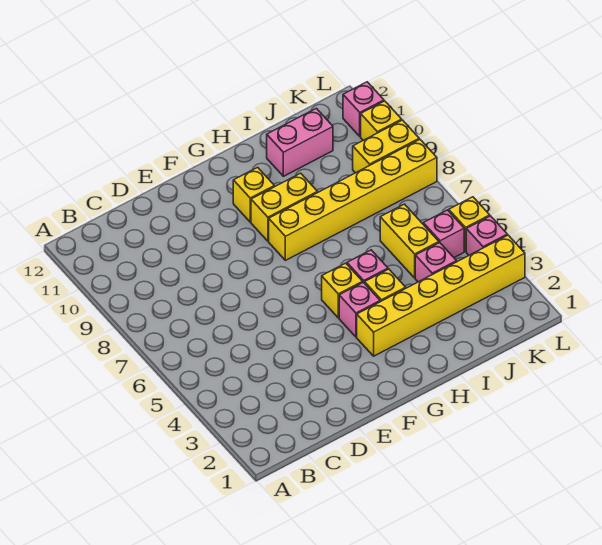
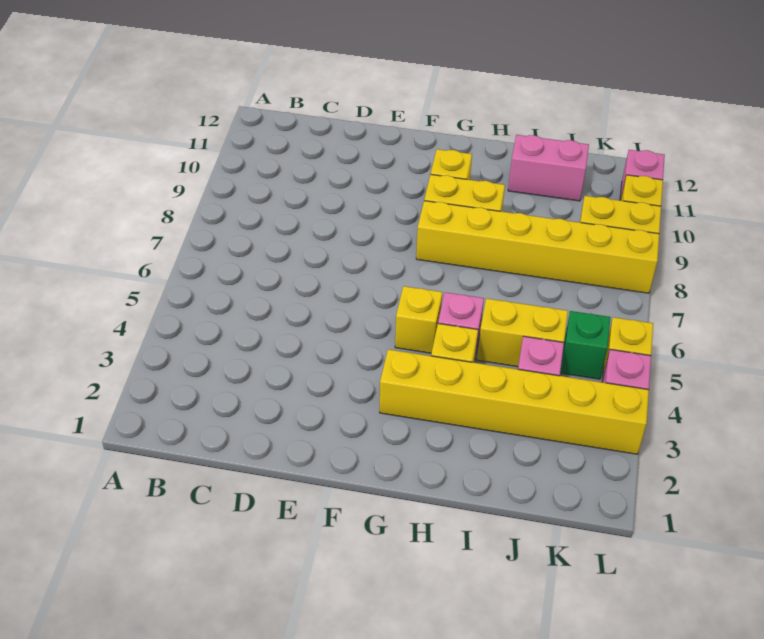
pink 1x1 brick [339,282,380,337] -> none
yellow 1x2 brick [380,204,439,278] -> yellow 1x2 brick turned to [477,298,568,367]
pink 1x1 brick [423,210,464,257] -> green 1x1 brick [560,311,611,379]

